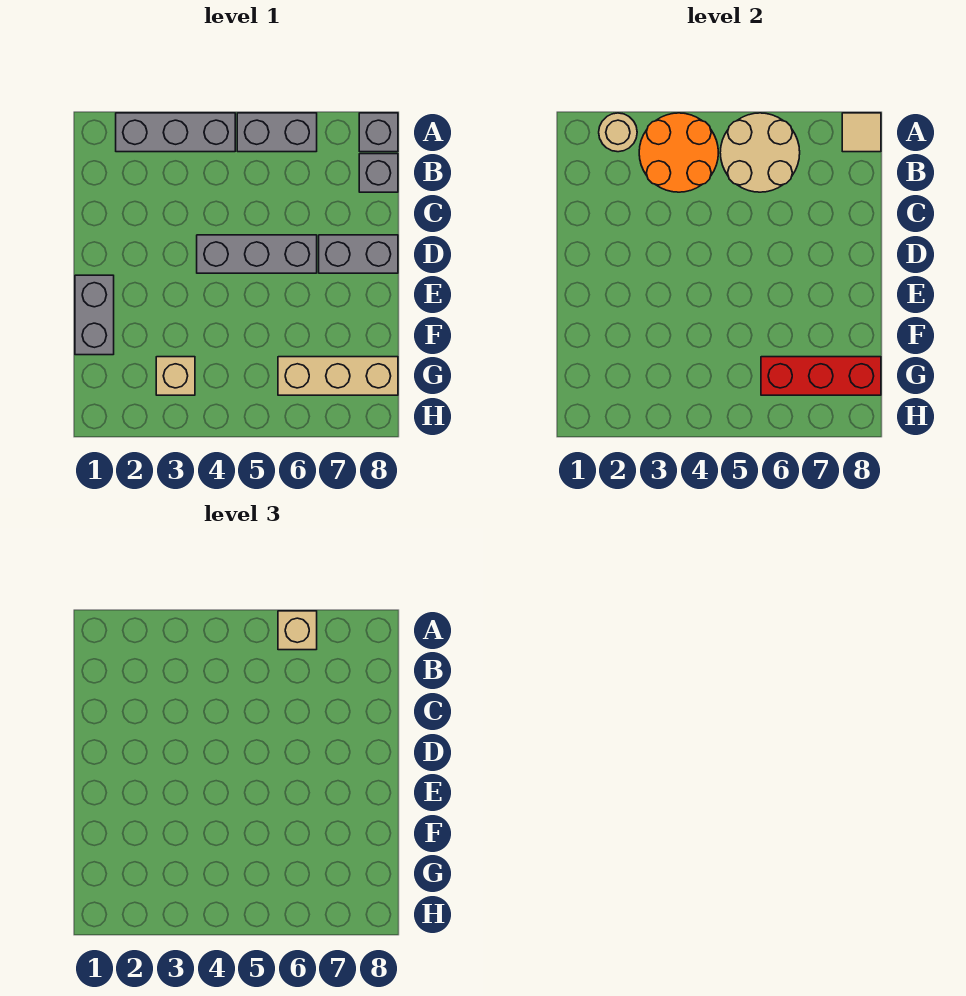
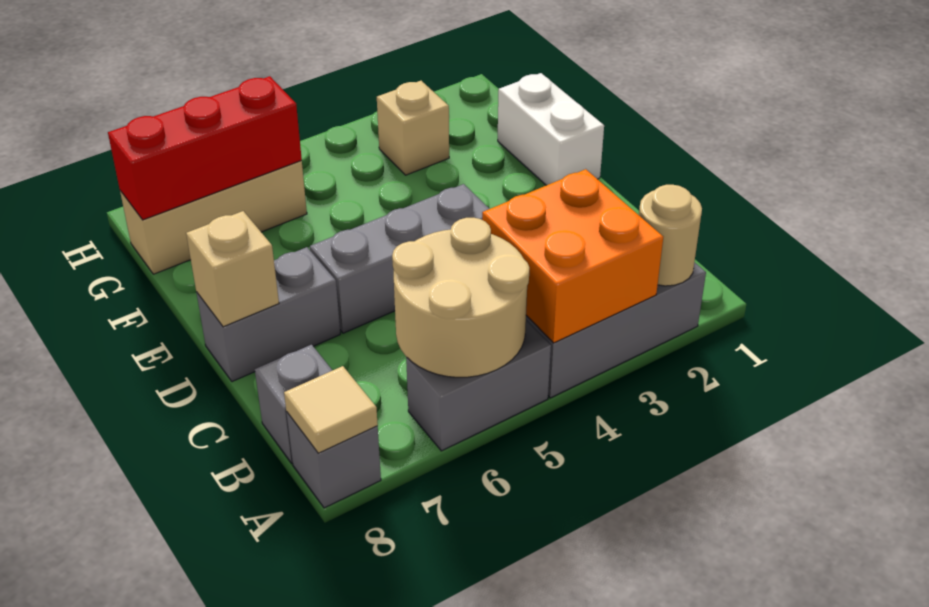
orange 2x2 round brick [639,113,718,192] -> orange 2x2 brick [482,169,663,343]
tan 1x1 brick [278,611,317,650] -> tan 1x1 brick moved to [186,211,279,327]
grey 1x2 brick [75,275,114,355] -> white 1x2 brick [498,73,604,185]

